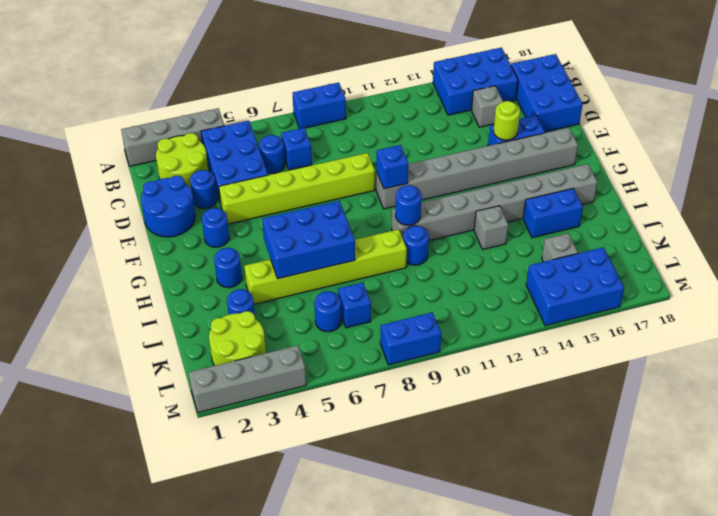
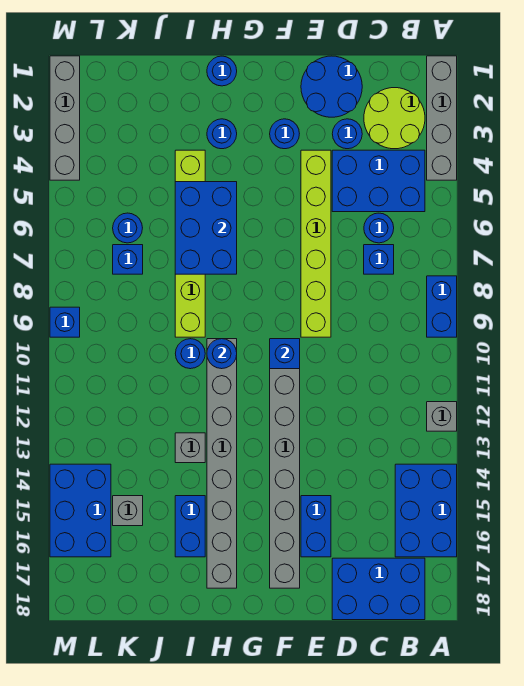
grey 1x1 brick [472,86,503,127] -> grey 1x1 brick moved to [427,402,457,431]
lime 1x1 round brick [493,101,520,140] -> none
blue 1x1 round brick [227,289,255,315] -> blue 1x1 round brick moved to [207,56,237,86]
lime 2x2 round brick [209,311,266,366] -> none
blue 1x2 brick [380,312,441,365] -> blue 1x1 brick [50,307,80,337]

